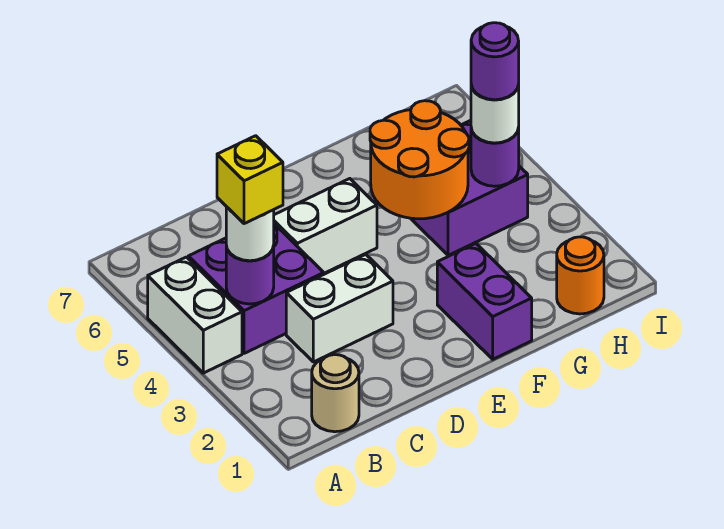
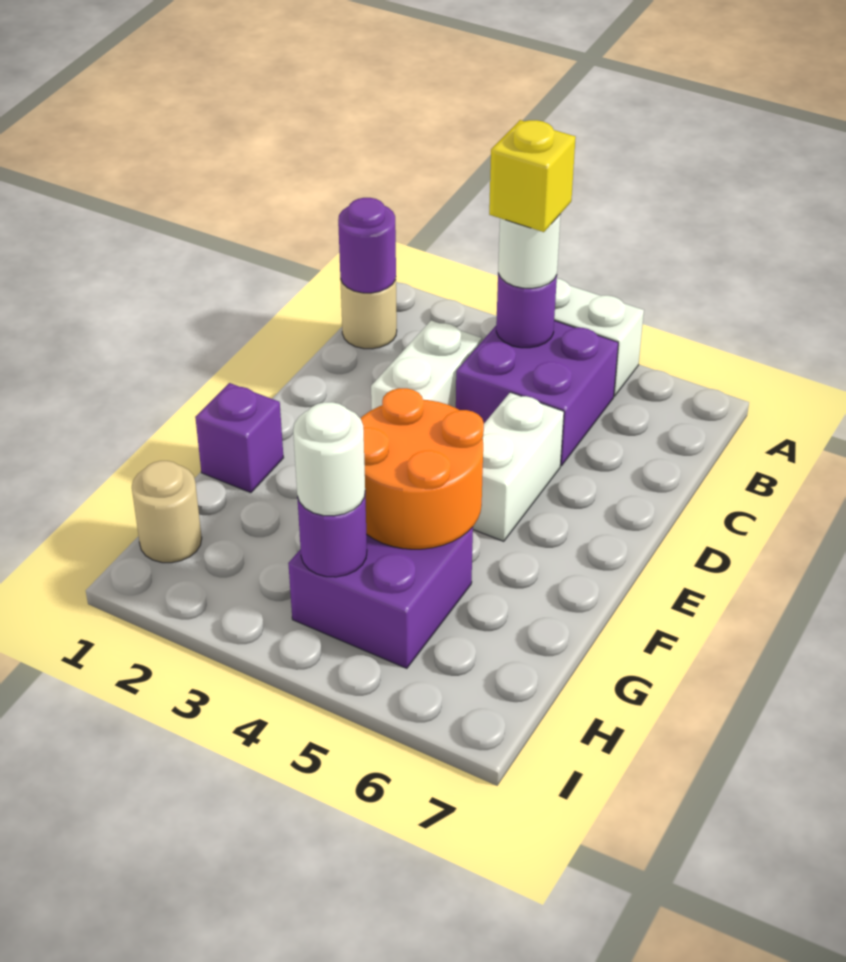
purple 1x2 brick [437,243,532,359] -> purple 1x1 brick [195,383,284,493]
orange 1x1 round brick [557,237,604,314] -> tan 1x1 round brick [132,461,202,563]
purple 1x1 round brick [471,23,519,100] -> purple 1x1 round brick moved to [338,198,396,293]

